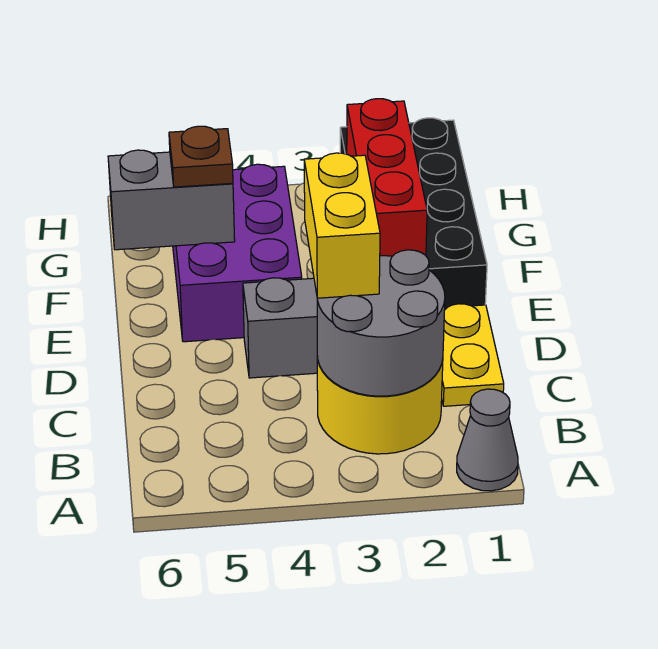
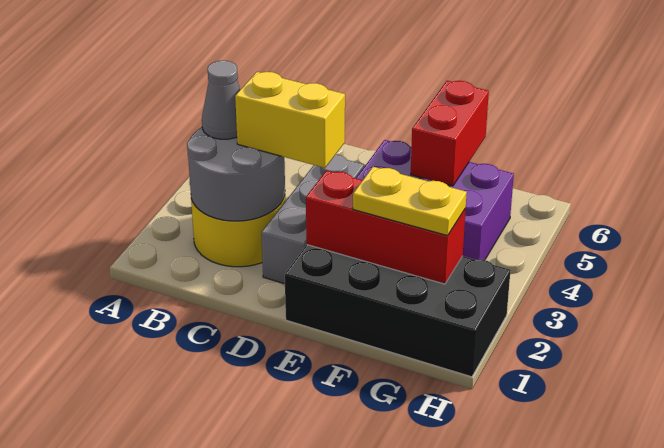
grey 1x1 cone [457,389,518,491] -> grey 1x1 cone moved to [202,61,240,139]
yellow 1x2 plate [442,304,504,406] -> yellow 1x2 plate moved to [353,167,467,236]
grey 1x2 brick [108,150,235,250] -> red 1x2 brick [411,81,489,186]
brown 1x1 plate [169,126,233,187] -> none

